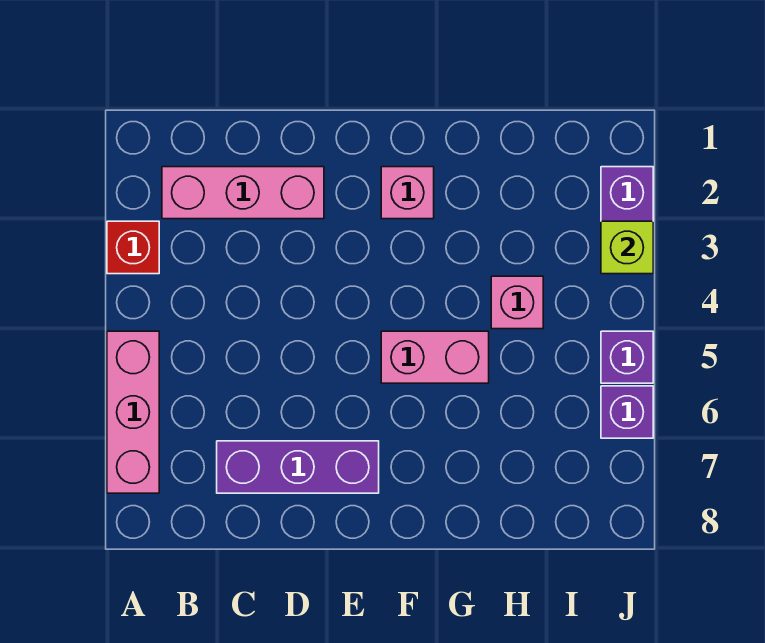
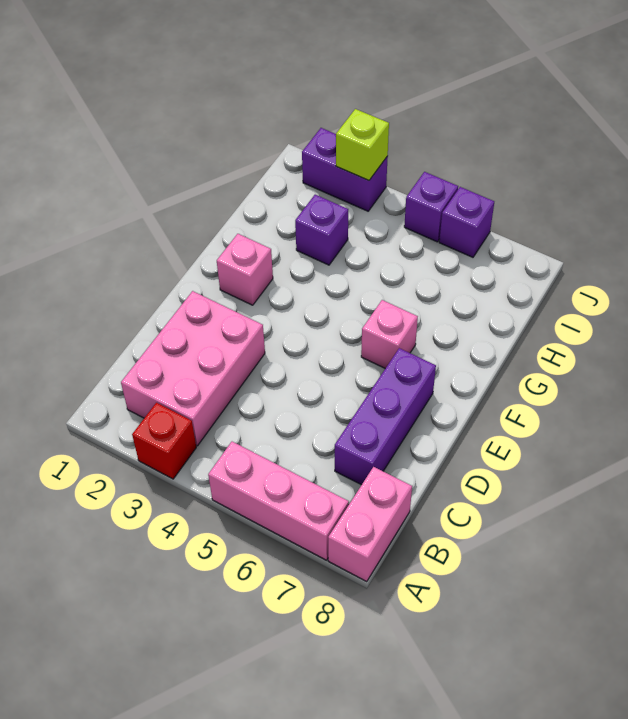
pink 1x3 brick [162,167,324,219] -> pink 2x3 brick [121,291,265,446]
pink 1x2 brick [381,331,489,383] -> pink 1x2 brick moved to [328,467,412,581]
none -> purple 1x1 brick [295,195,348,265]
pink 1x1 brick [491,276,543,329] -> pink 1x1 brick moved to [361,300,418,368]

